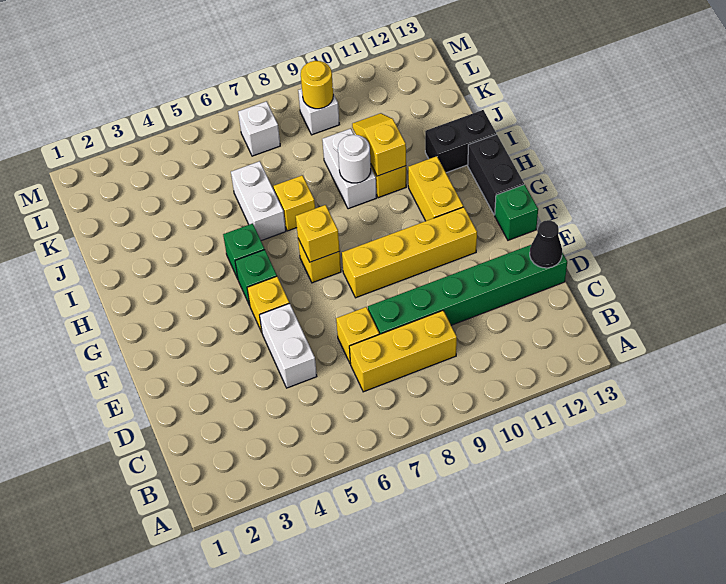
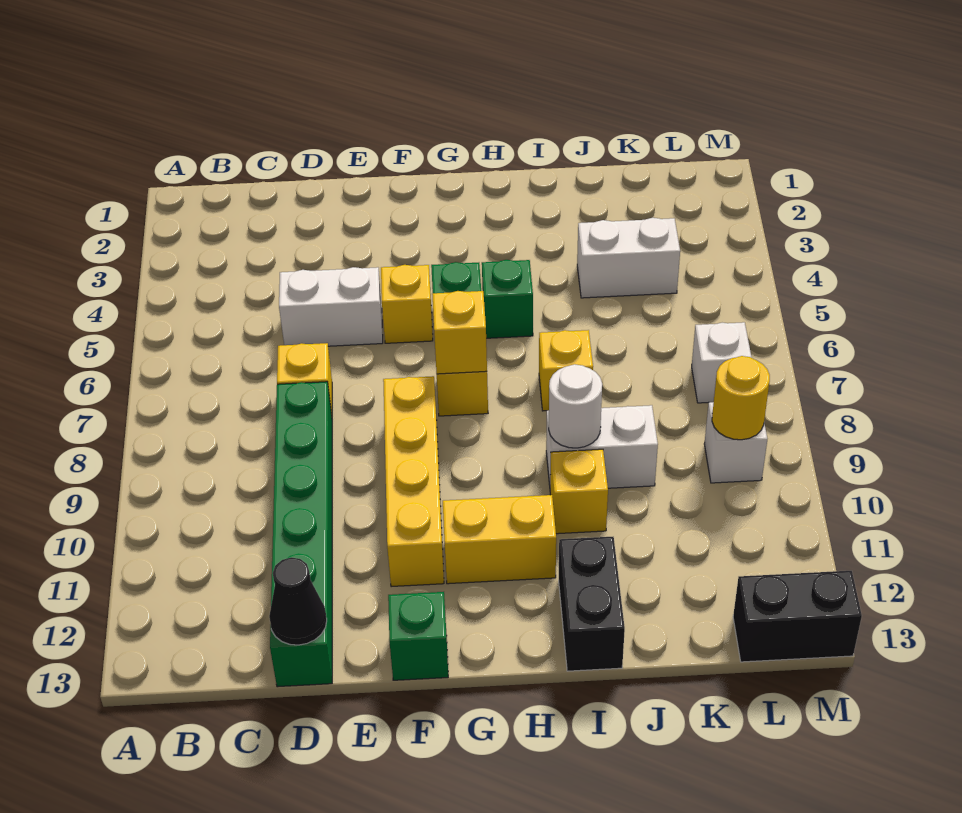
yellow 1x3 brick [349,311,457,392] -> none
black 1x2 brick [468,134,524,215] -> black 1x2 brick moved to [733,571,862,662]
white 1x2 brick [231,161,286,241] -> white 1x2 brick moved to [577,218,680,298]
yellow 1x2 slope [352,113,406,176] -> none

